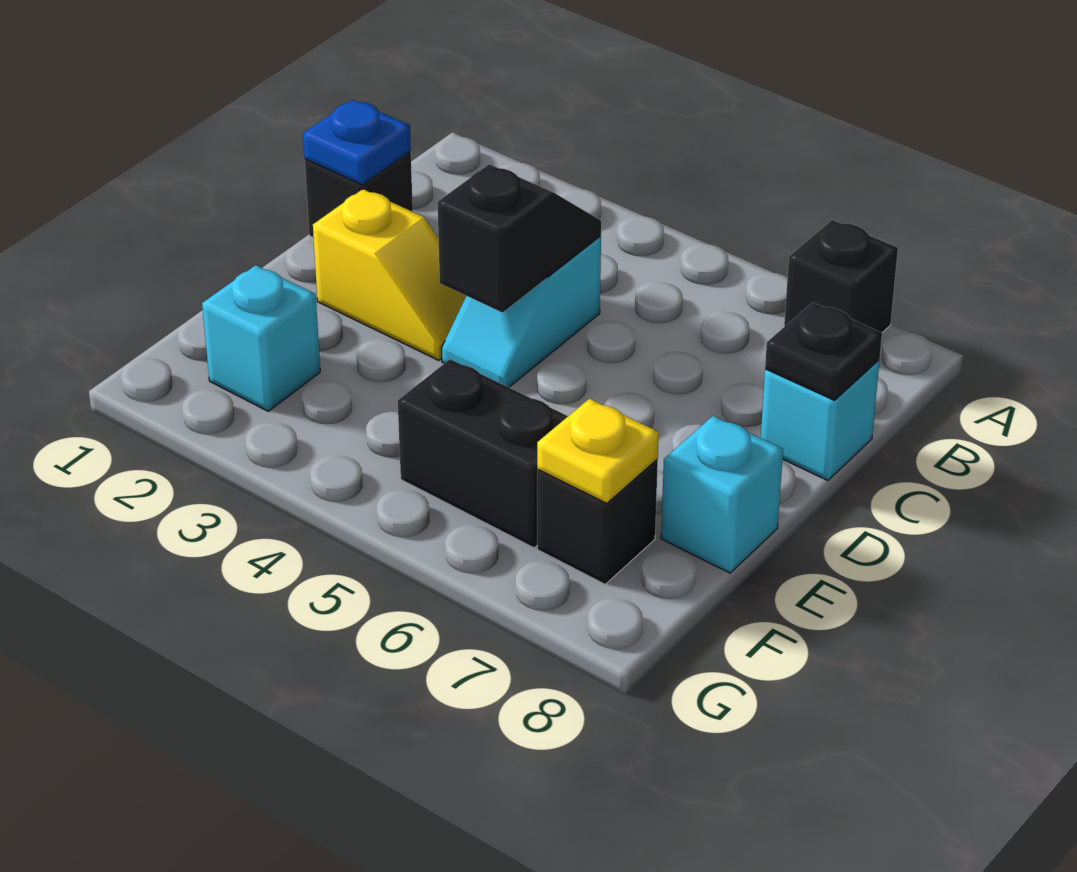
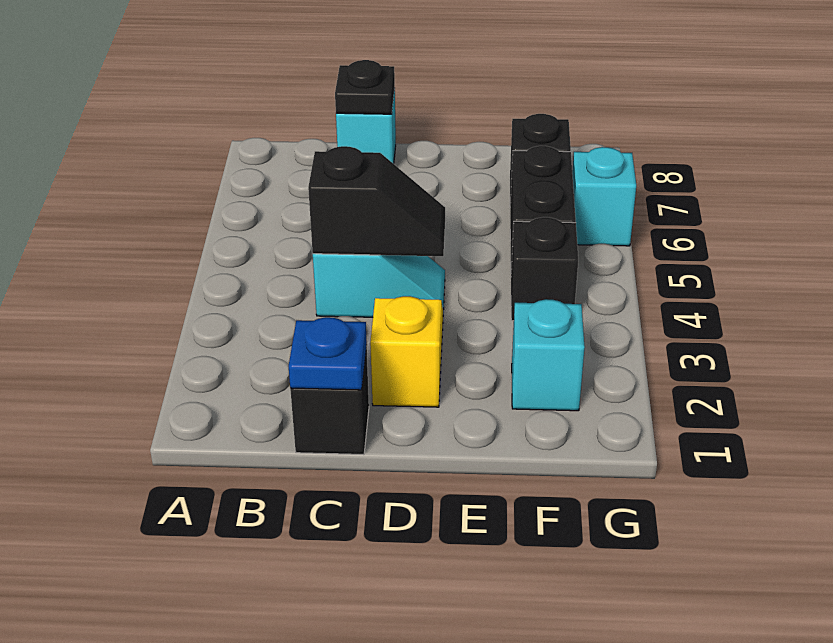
black 1x1 brick [784,220,898,332] -> black 1x1 brick moved to [511,217,578,321]
black 1x2 slope [438,164,601,313] -> black 1x2 slope turned to [308,146,445,256]
cyan 1x1 brick [661,416,783,573] -> cyan 1x1 brick moved to [572,147,636,246]
yellow 1x1 plate [537,399,659,503] -> none

